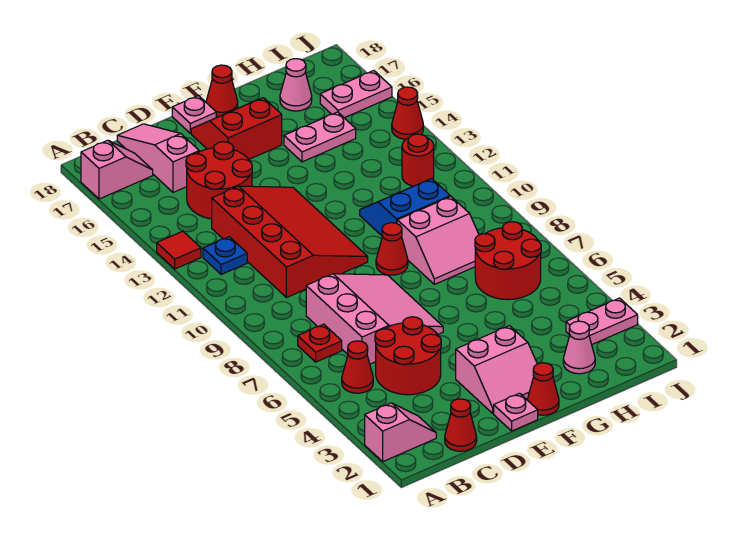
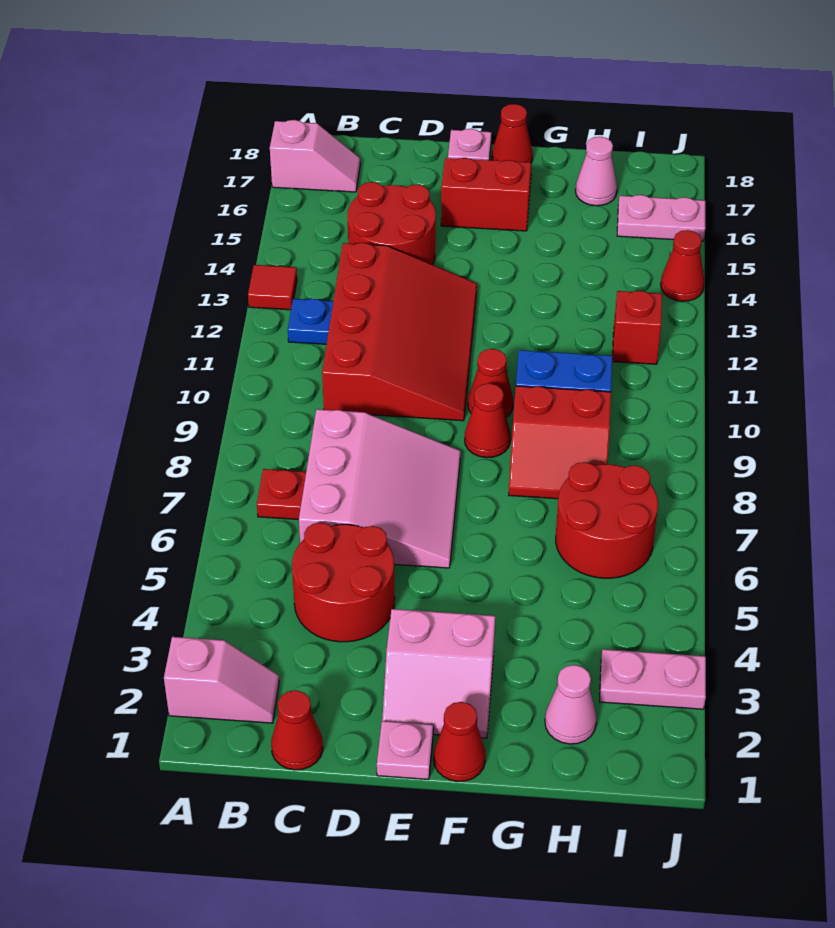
red 1x1 cone [342,341,373,393] -> red 1x1 cone moved to [468,349,513,417]
pink 1x3 slope [117,124,199,192] -> none
pink 2x2 slope [397,197,479,284] -> red 2x2 slope [509,386,611,499]
pink 1x2 plate [284,112,356,162] -> none
red 1x1 round brick [402,134,434,186] -> red 1x1 brick [612,291,662,364]

